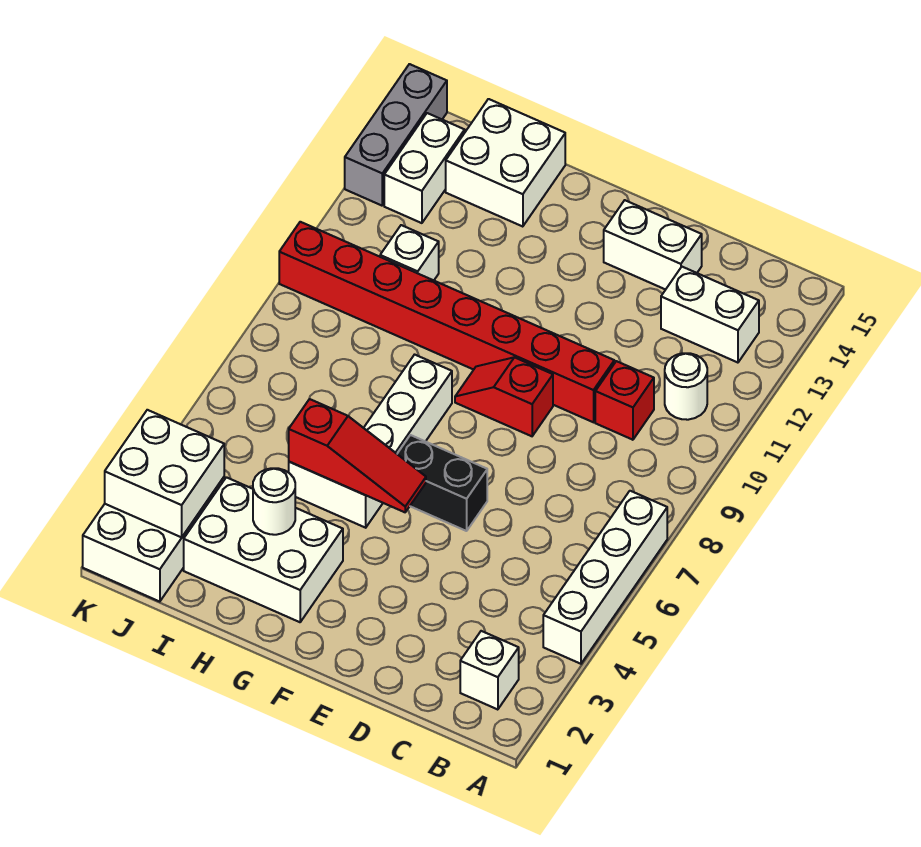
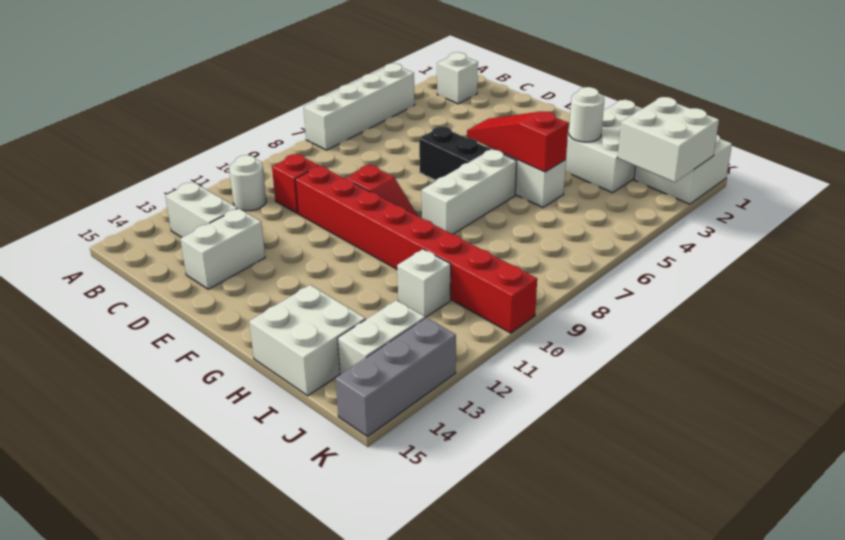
white 1x2 brick [604,200,702,290] -> white 1x2 brick turned to [180,208,265,289]
white 2x3 brick [184,477,343,622] -> white 2x3 brick turned to [565,100,642,193]

